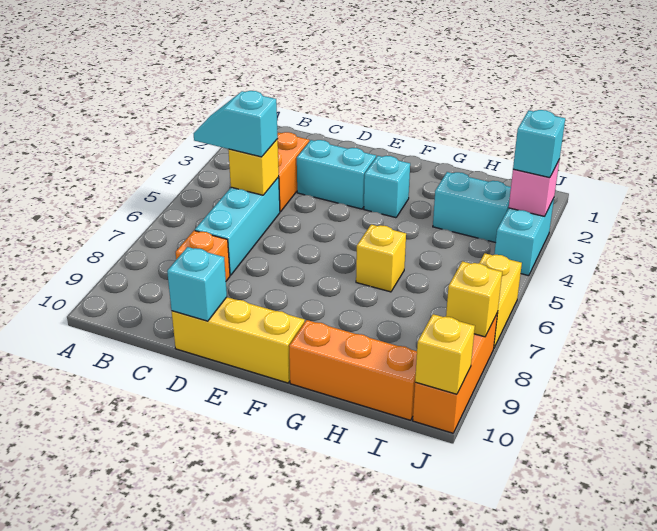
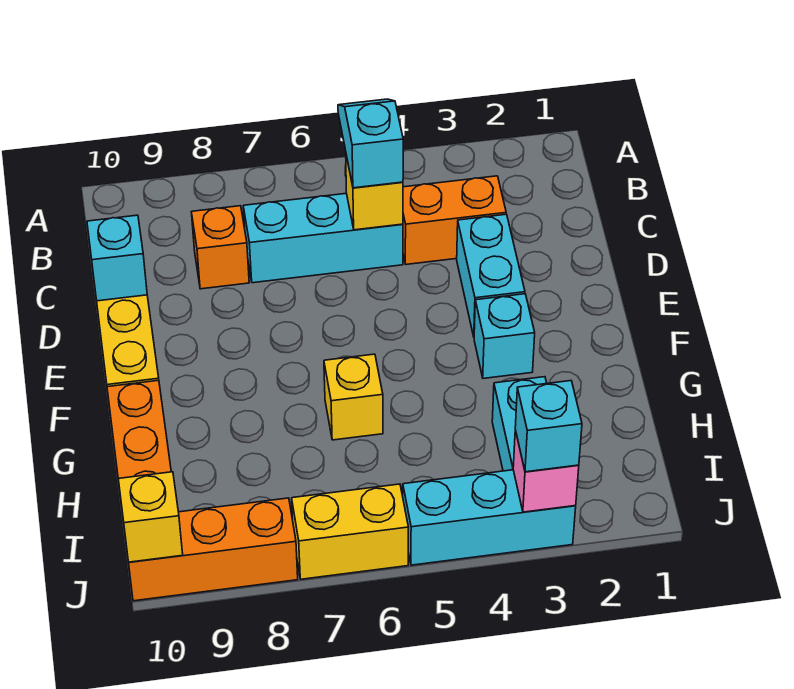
cyan 1x2 brick [494,198,554,276] -> cyan 1x3 brick [403,470,576,565]
yellow 1x1 brick [446,261,502,337] -> none

